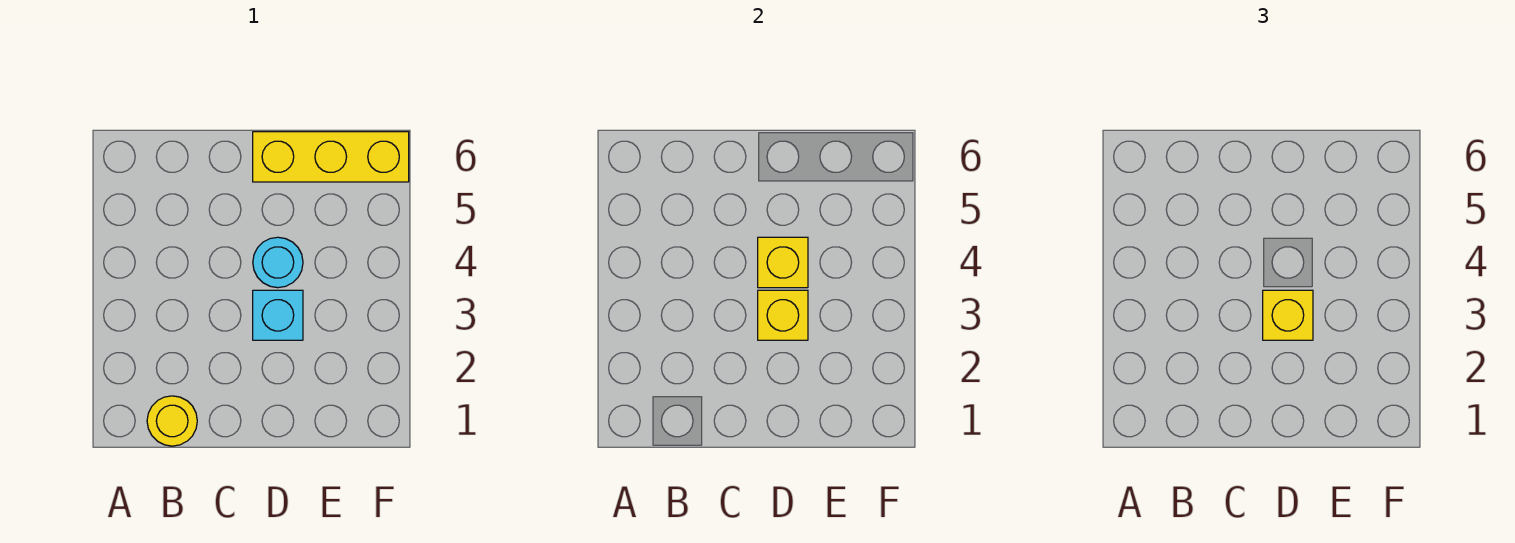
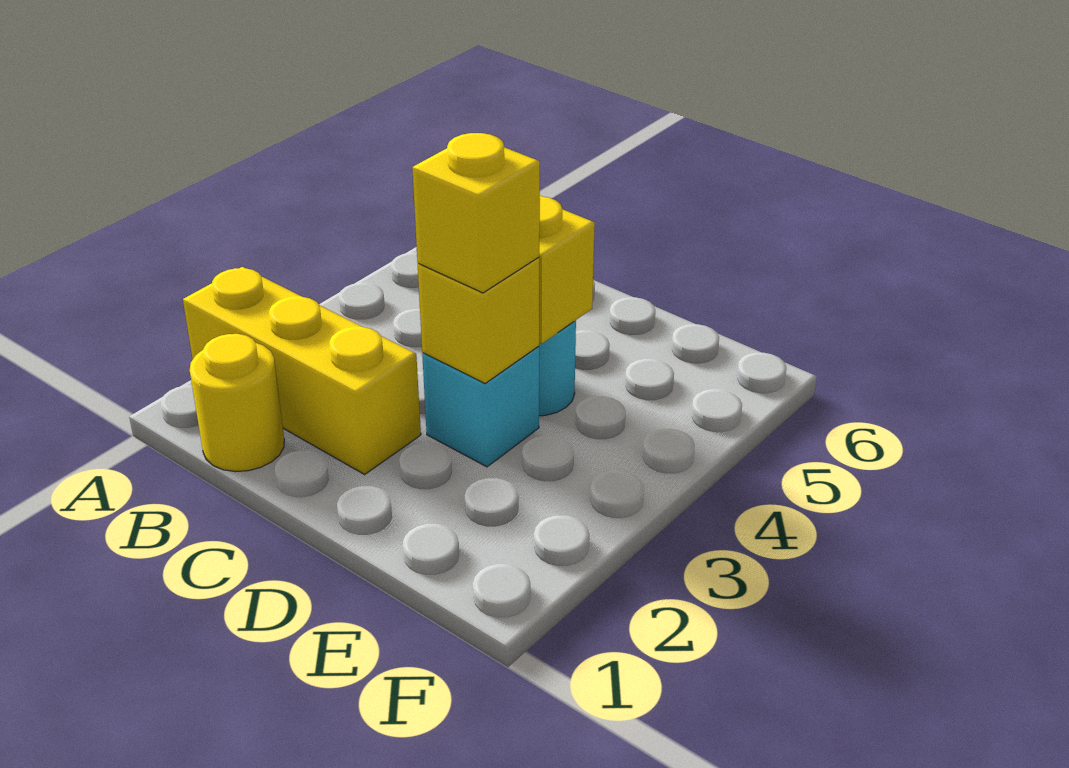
yellow 1x3 brick [253,132,409,182] -> yellow 1x3 brick moved to [183,267,421,474]

